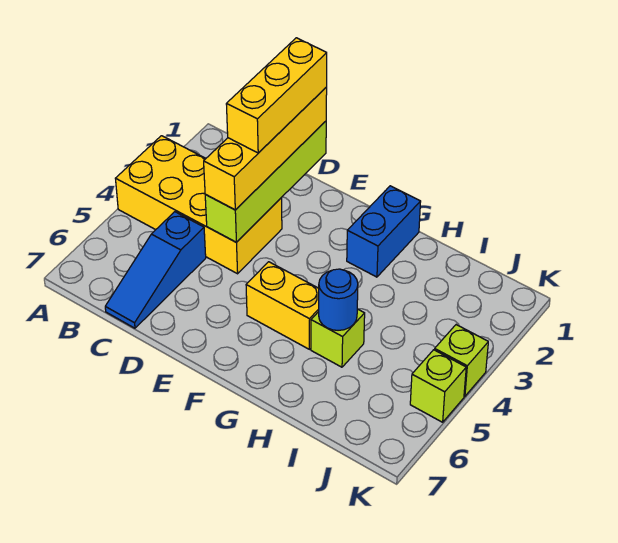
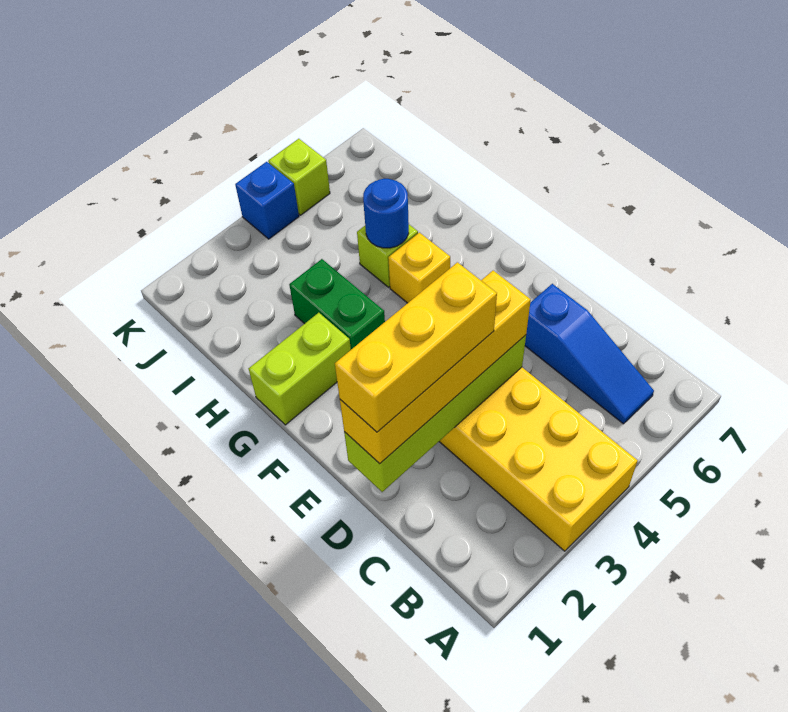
blue 1x3 slope [105,212,206,328] -> blue 1x3 slope turned to [525,284,654,424]
yellow 1x2 brick [246,262,319,349] -> yellow 1x1 brick [388,233,450,303]
blue 1x2 brick [347,186,421,277] -> lime 1x2 brick [248,313,351,425]
none -> green 1x2 brick [289,259,385,349]
lime 1x1 brick [435,325,488,396] -> blue 1x1 brick [235,162,299,239]

